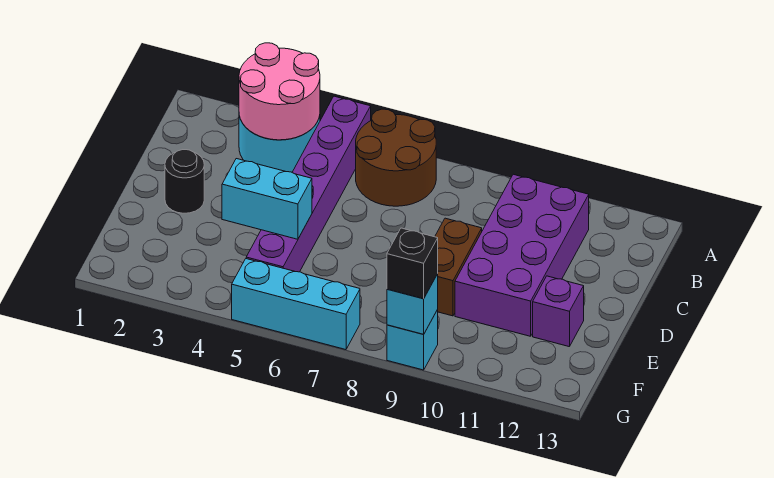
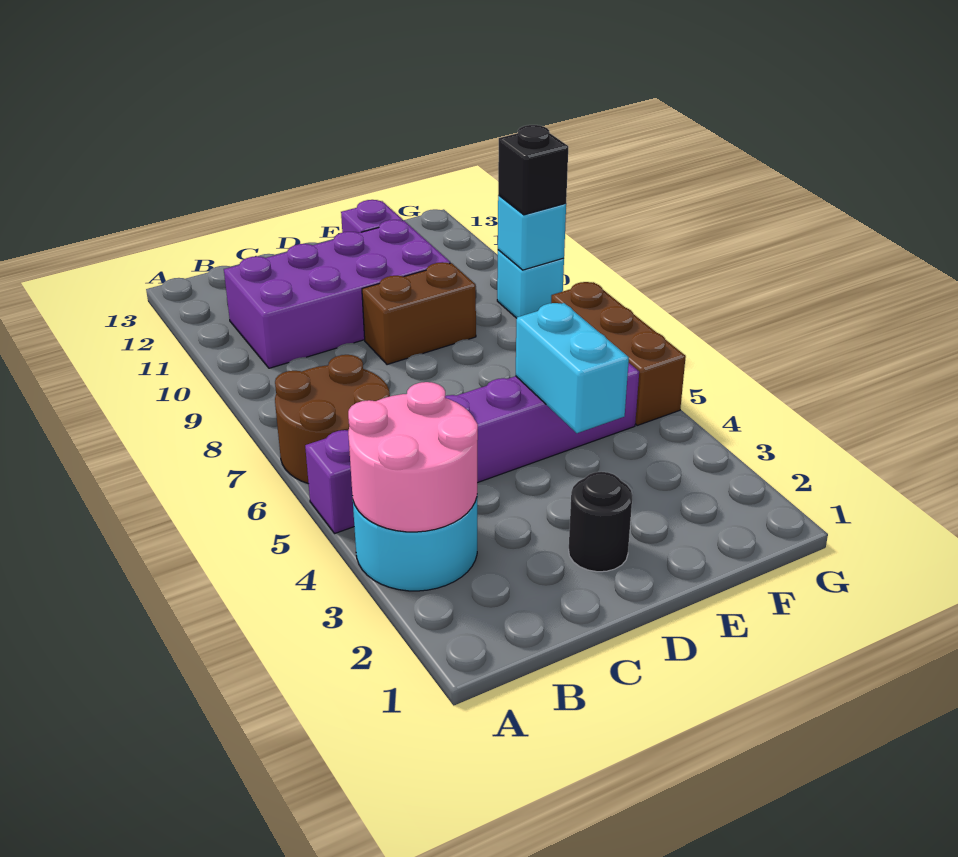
cyan 1x3 brick [232,259,360,350] -> brown 1x3 brick [551,282,686,425]

